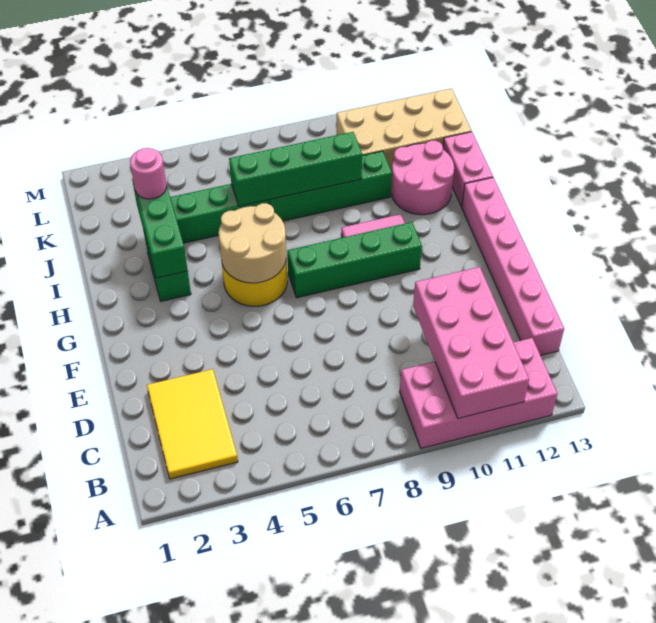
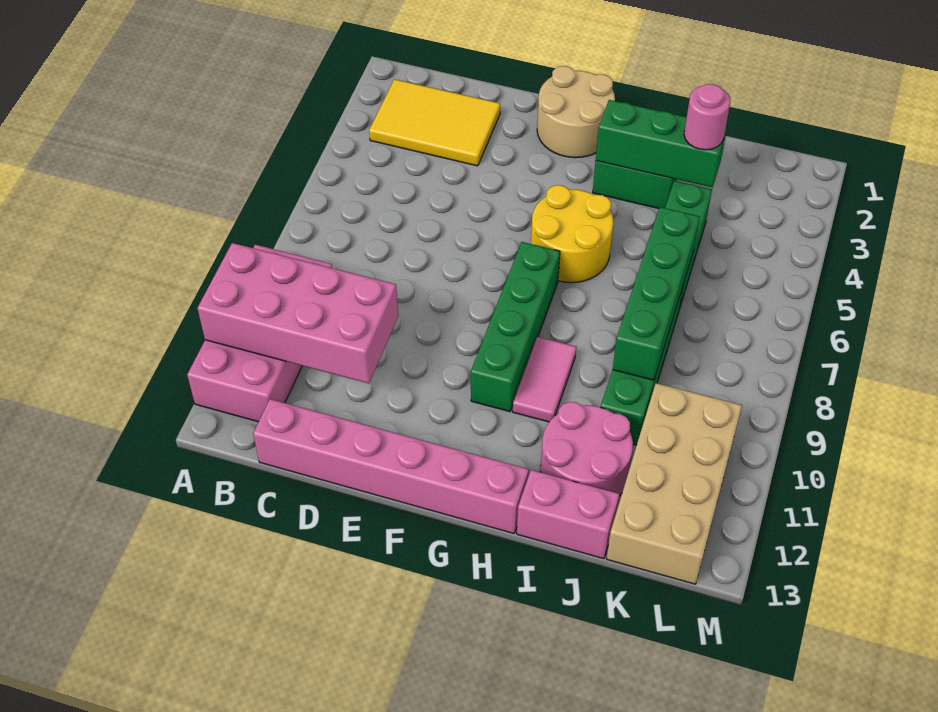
tan 2x2 round brick [219,203,286,283] -> tan 2x2 round brick moved to [537,66,615,158]

